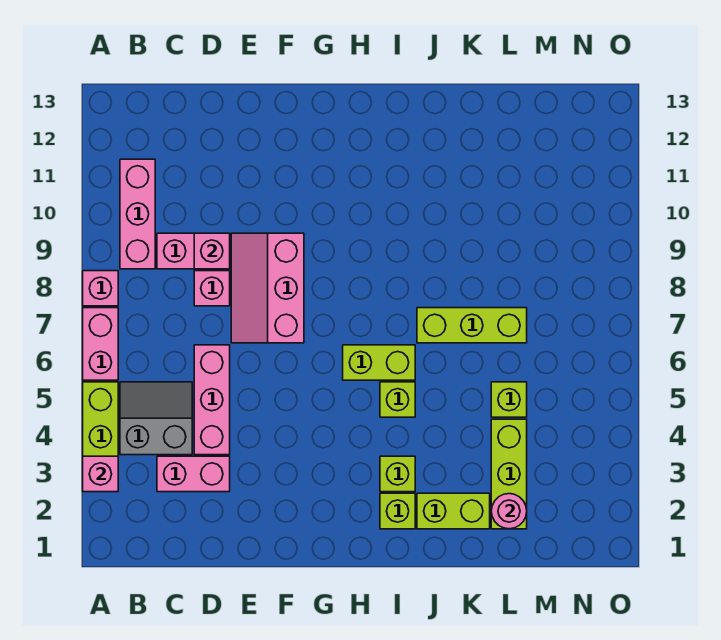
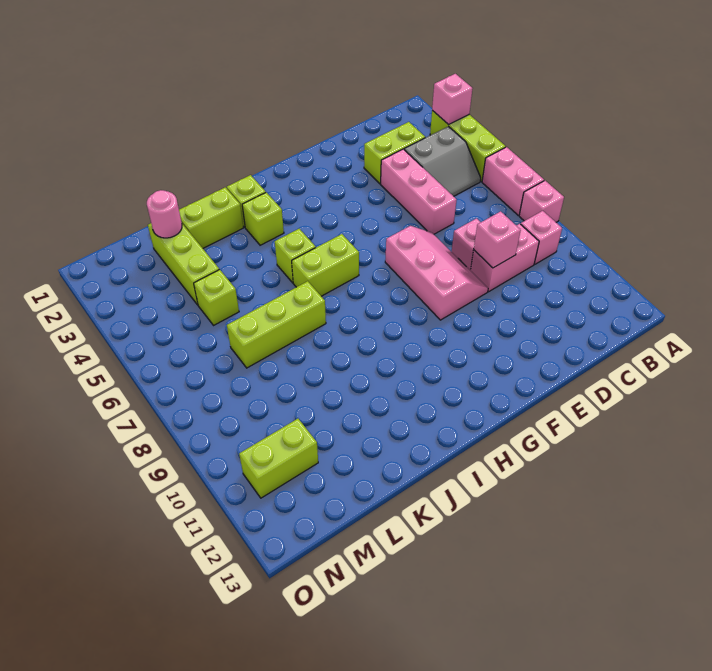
pink 1x3 brick [120,159,155,269] -> pink 1x1 brick [521,211,562,264]
pink 1x2 brick [157,456,230,492] -> lime 1x2 brick [364,122,425,184]
none -> lime 1x2 brick [239,419,318,498]

